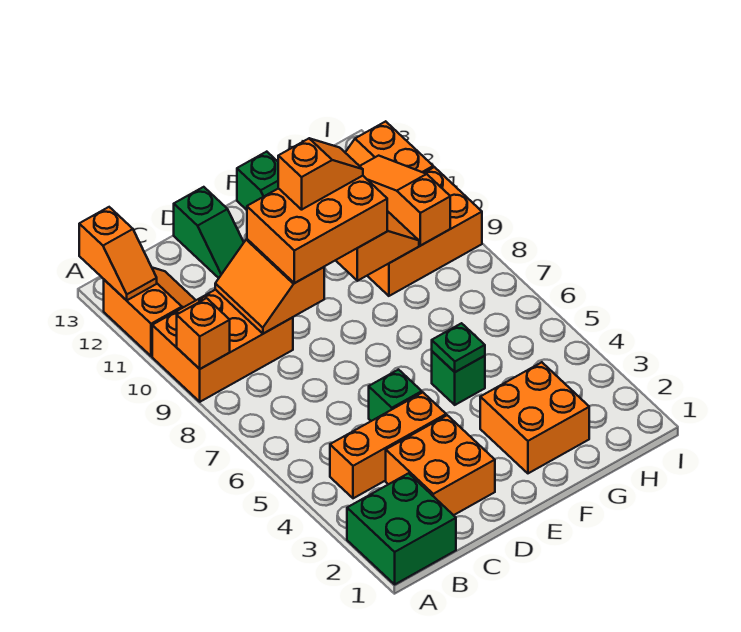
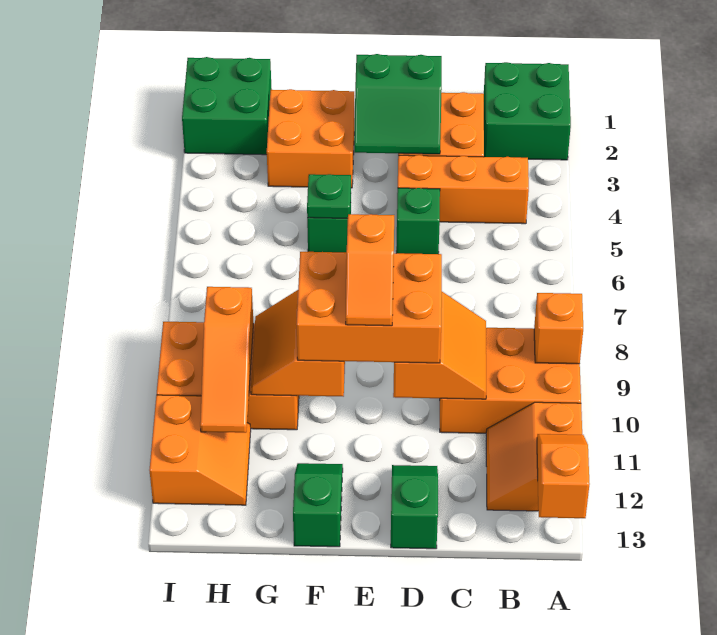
none -> green 2x2 slope [354,54,442,154]
orange 1x2 slope [278,138,363,210] -> orange 1x2 slope turned to [346,214,394,326]
none -> green 2x2 brick [182,57,272,155]

